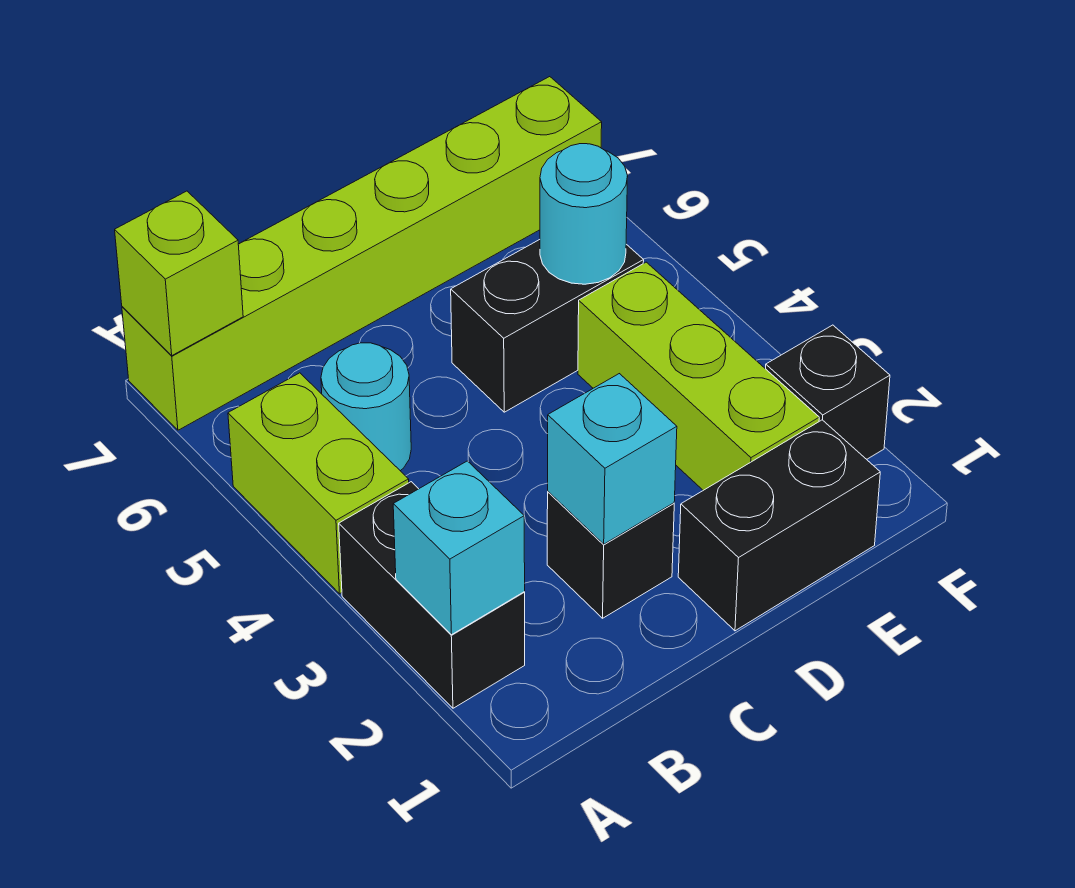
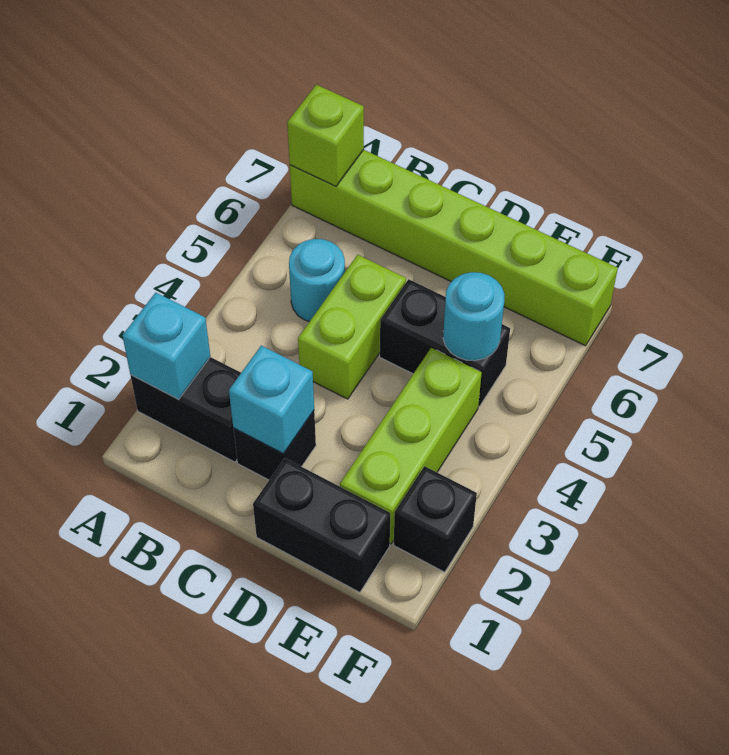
black 1x2 brick [339,482,525,708] -> black 1x2 brick turned to [130,357,241,462]
lime 1x2 brick [228,373,409,594] -> lime 1x2 brick moved to [298,255,406,399]

